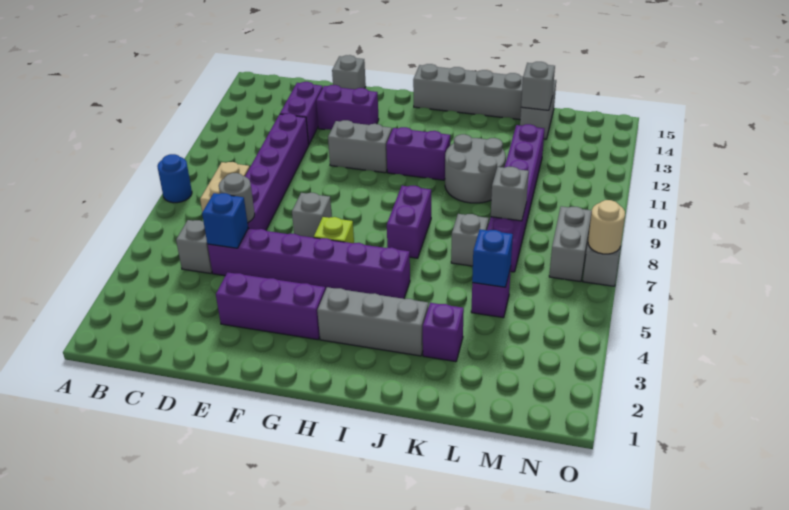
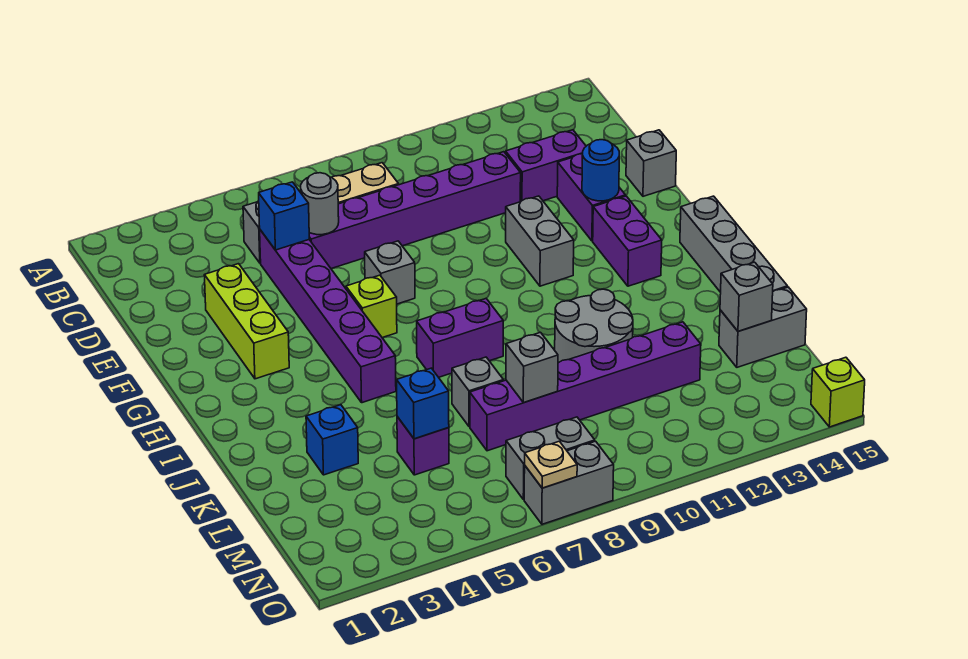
blue 1x1 round brick [157,154,192,203] -> blue 1x1 round brick moved to [582,140,619,201]
purple 1x3 brick [216,272,325,340] -> lime 1x3 brick [204,264,289,379]
grey 1x3 brick [317,287,428,356] -> none
purple 1x2 brick [386,127,450,180] -> purple 1x2 brick moved to [593,196,662,286]
purple 1x1 brick [423,303,464,362] -> blue 1x1 brick [306,405,358,475]
tan 1x1 round brick [588,200,625,254] -> tan 1x1 plate [525,441,577,488]
none -> lime 1x1 brick [811,357,865,427]

